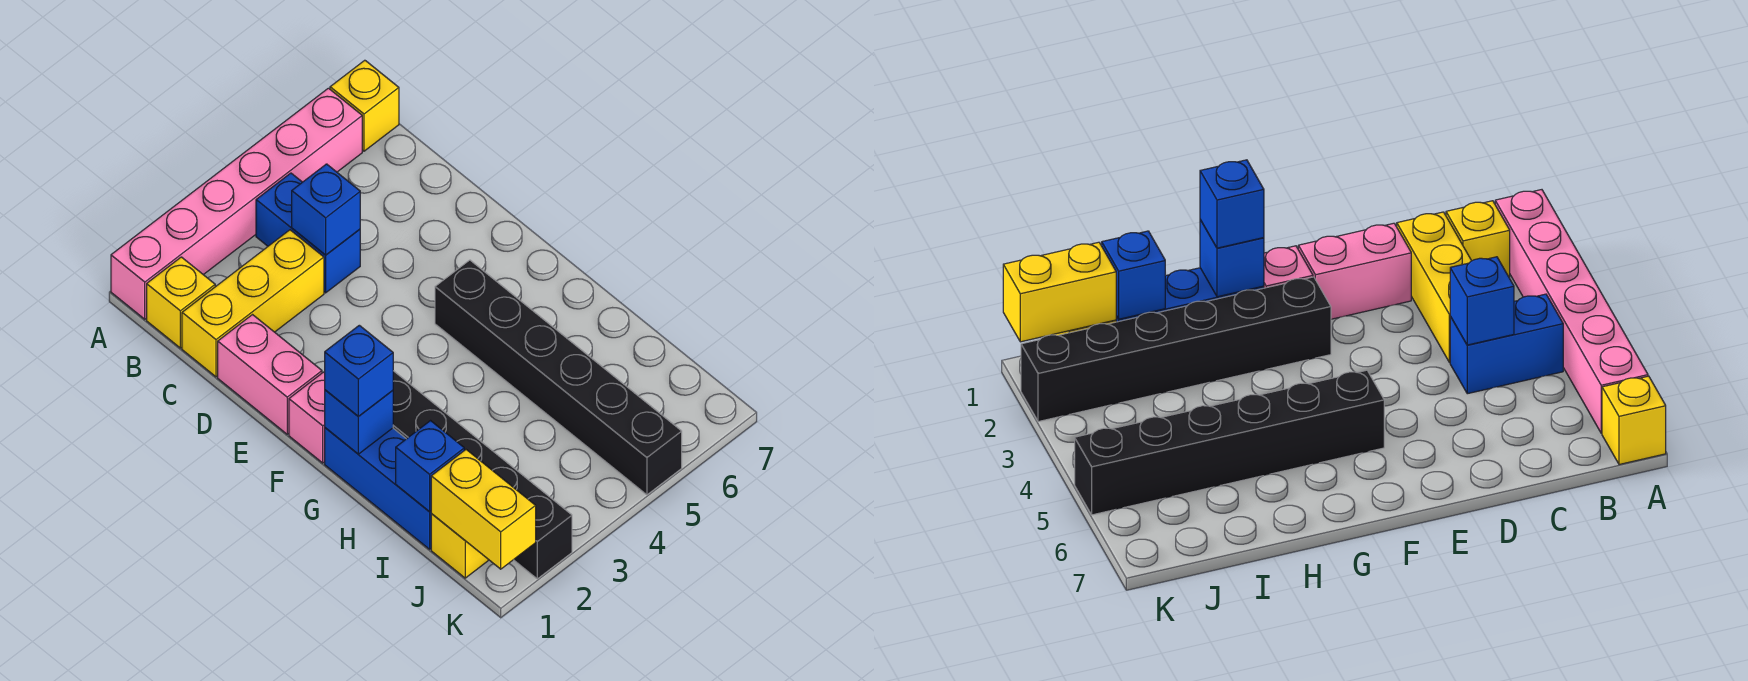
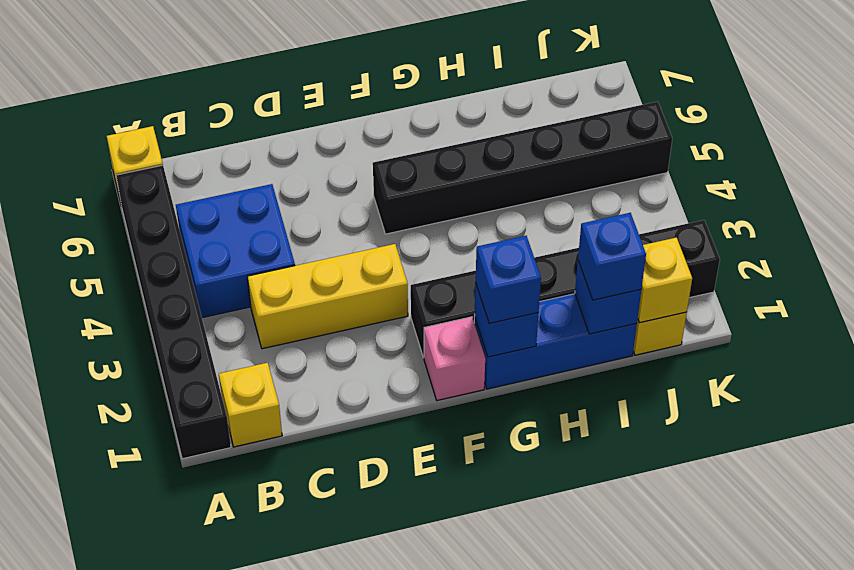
pink 1x6 brick [111,88,362,319] -> black 1x6 brick [116,165,231,459]
blue 1x2 brick [256,173,360,293] -> blue 2x2 brick [176,184,295,318]
yellow 1x3 brick [182,230,324,377] -> yellow 1x3 brick turned to [247,244,408,349]
blue 1x1 brick [292,164,360,255] -> blue 1x1 brick moved to [578,213,646,300]
pink 1x2 brick [218,315,322,434] -> none
yellow 1x2 brick [431,450,536,569] -> yellow 1x1 brick [638,238,692,323]

